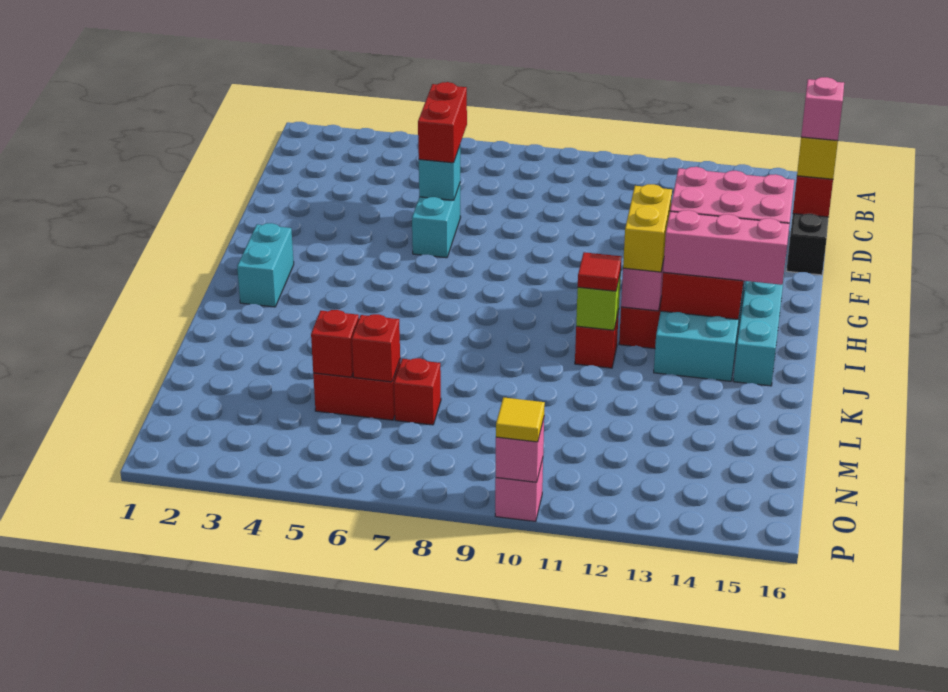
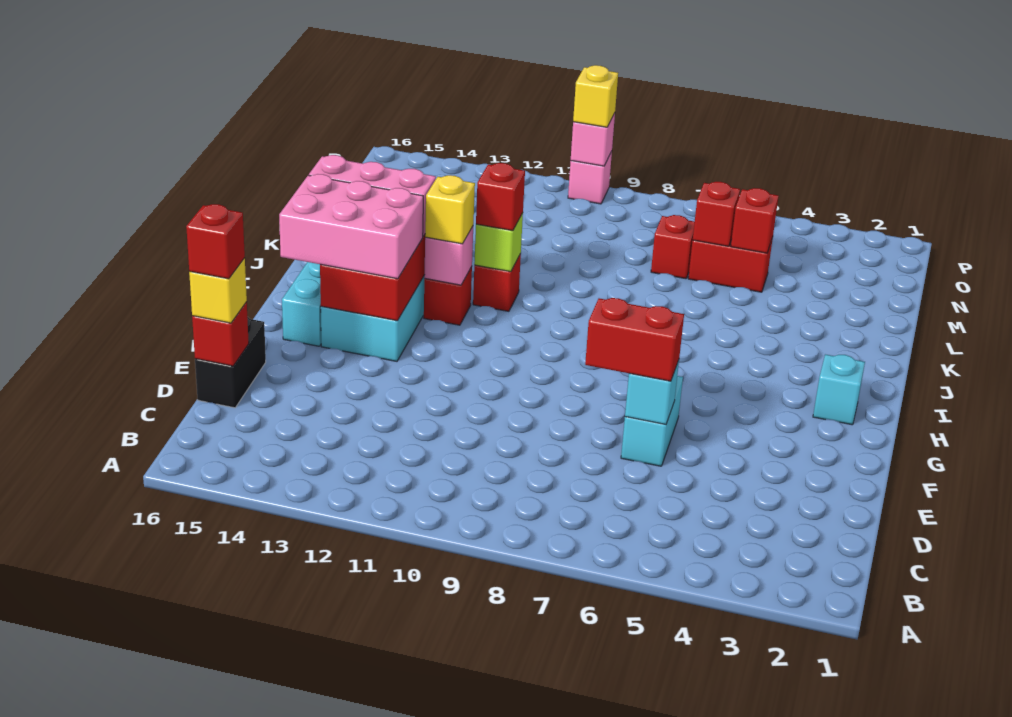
red 1x2 brick [418,82,467,163] -> red 1x2 brick turned to [585,298,684,381]
pink 1x1 brick [801,77,844,141] -> red 1x1 brick [186,204,245,279]
cyan 1x2 brick [237,223,294,307] -> cyan 1x1 brick [813,354,865,425]
yellow 1x2 brick [623,184,672,272] -> yellow 1x1 brick [425,175,475,244]
red 1x1 tile [578,252,622,291] -> red 1x1 brick [476,163,525,231]
yellow 1x1 tile [496,397,545,442] -> yellow 1x1 brick [573,65,618,127]

